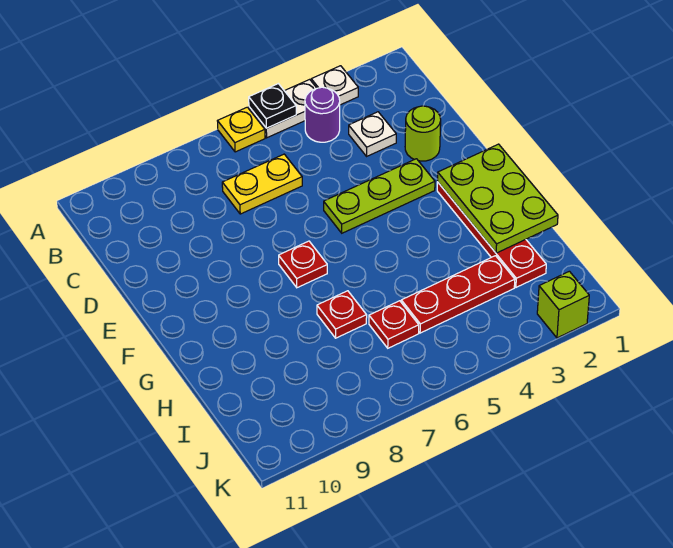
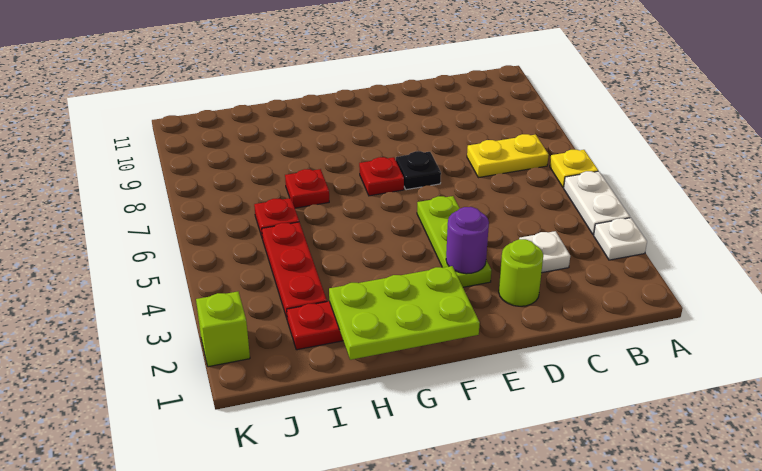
black 1x1 plate [249,84,296,128] -> black 1x1 plate moved to [396,151,441,190]
purple 1x1 round brick [305,87,340,142] -> purple 1x1 round brick moved to [446,207,489,274]
yellow 1x2 plate [222,154,302,214] -> yellow 1x2 plate turned to [467,134,549,178]

